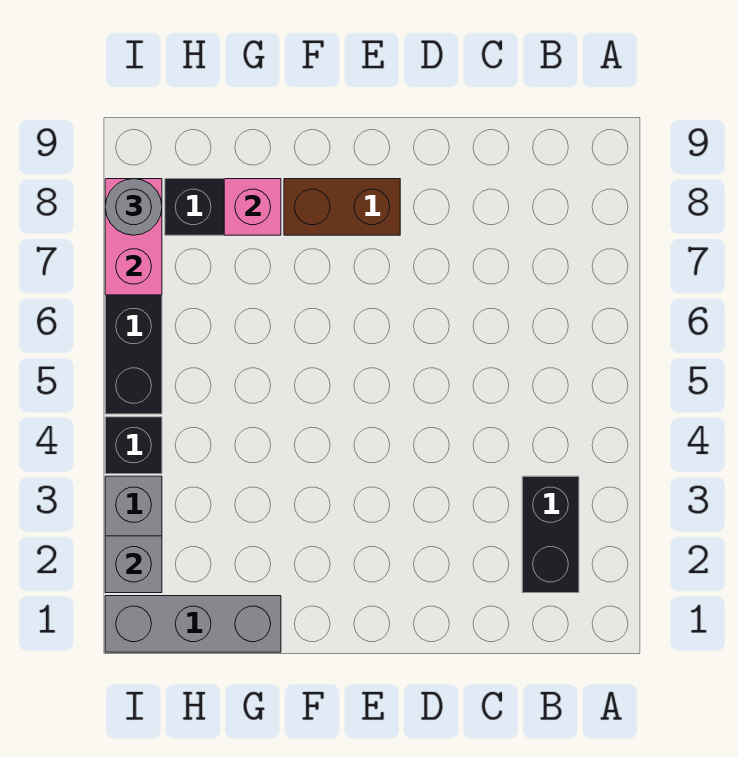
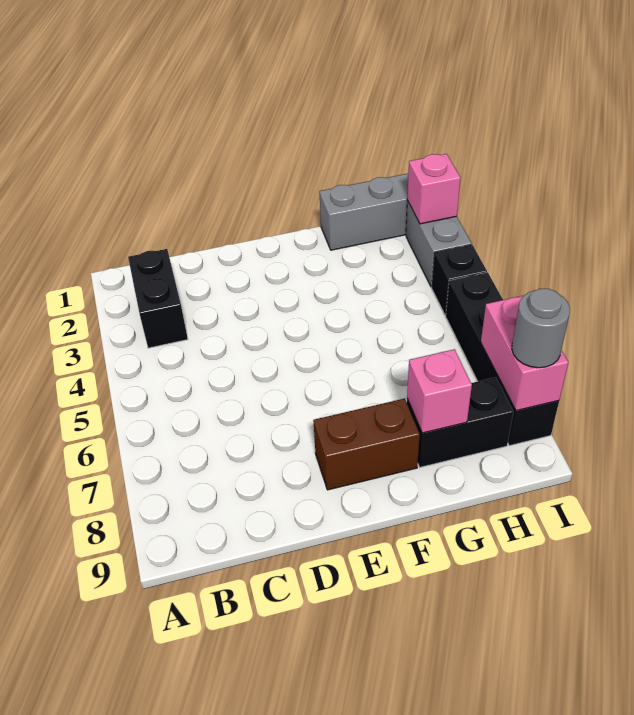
grey 1x1 brick [105,536,162,593] -> pink 1x1 brick [407,154,460,224]

